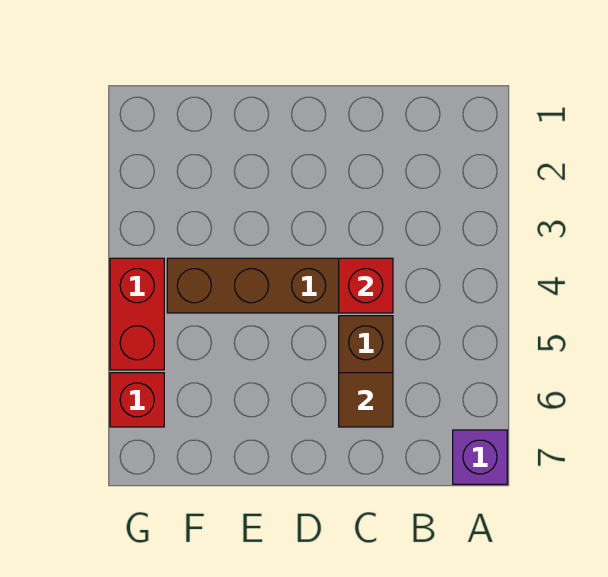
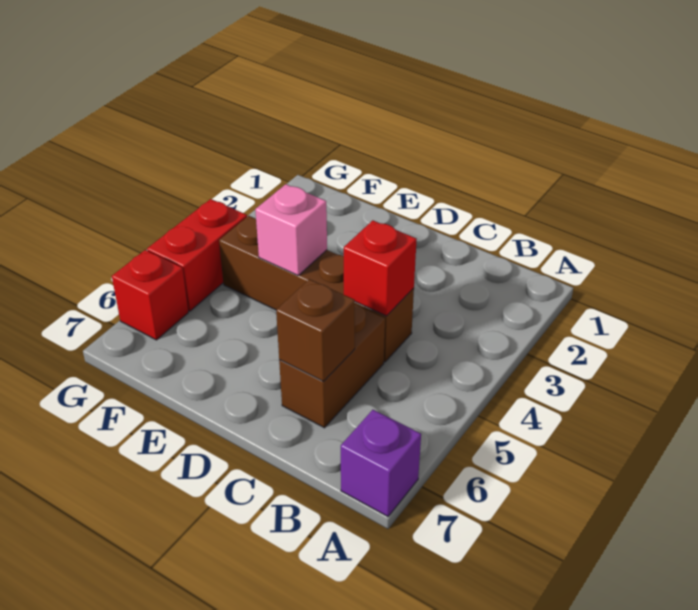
brown 1x1 tile [339,373,393,427] -> brown 1x1 brick [276,279,355,381]
none -> pink 1x1 brick [255,184,327,275]

